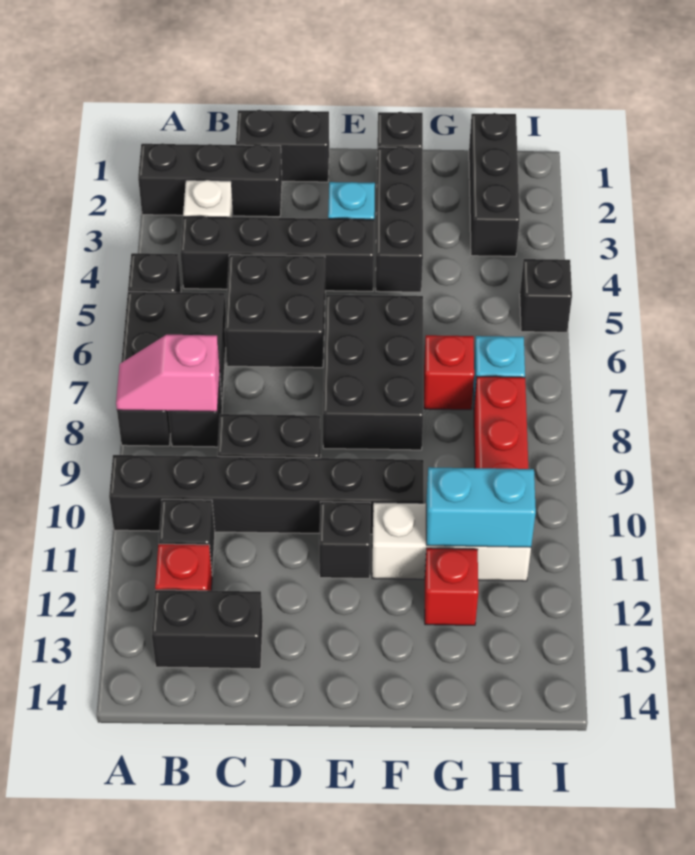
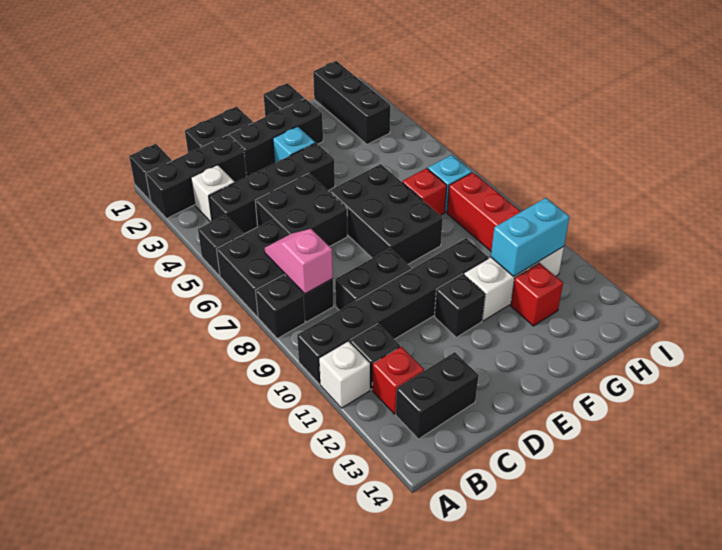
pink 1x2 slope [116,335,220,412] -> pink 1x2 slope turned to [265,229,333,294]
none -> white 1x1 brick [319,341,370,408]
black 1x3 brick [376,147,423,292] -> black 1x3 brick turned to [229,99,323,177]
black 1x1 brick [520,259,572,332] -> black 1x1 brick moved to [129,144,172,200]

